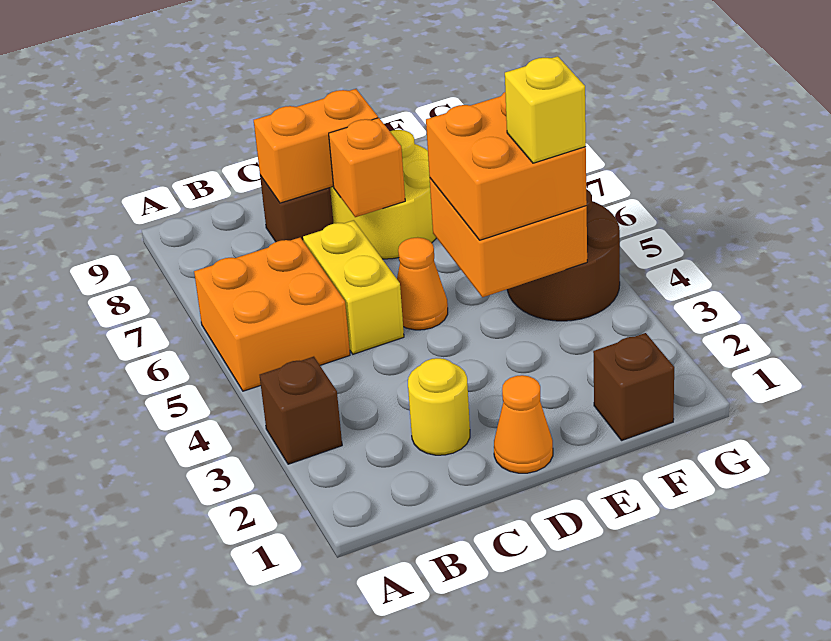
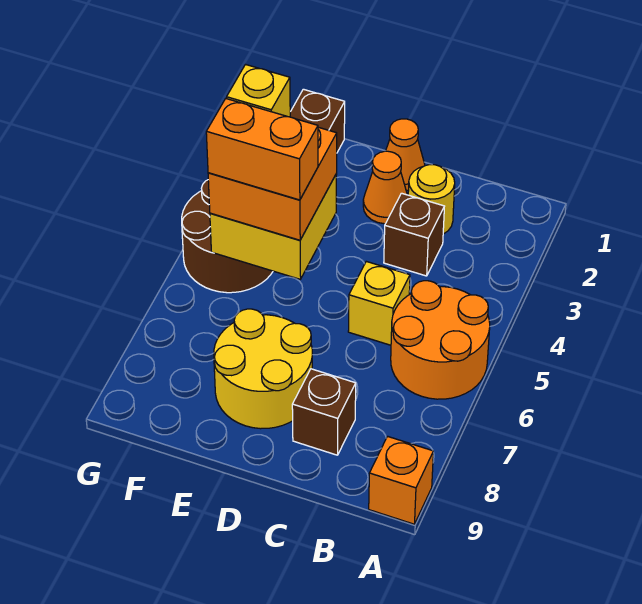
brown 1x1 brick [260,357,342,464] -> brown 1x1 brick moved to [384,193,444,276]
orange 2x2 brick [194,238,350,391] -> orange 2x2 round brick [391,281,490,399]
yellow 1x2 brick [303,220,404,354] -> yellow 1x1 brick [348,261,410,345]
orange 1x2 brick [254,89,378,203] -> orange 1x2 brick moved to [206,99,318,200]
orange 1x1 cone [397,237,448,330] -> orange 1x1 cone moved to [363,151,407,224]
orange 1x1 brick [329,118,405,217] -> orange 1x1 brick moved to [369,436,433,524]
orange 2x2 brick [430,178,587,297] -> yellow 2x2 brick [210,174,337,279]

